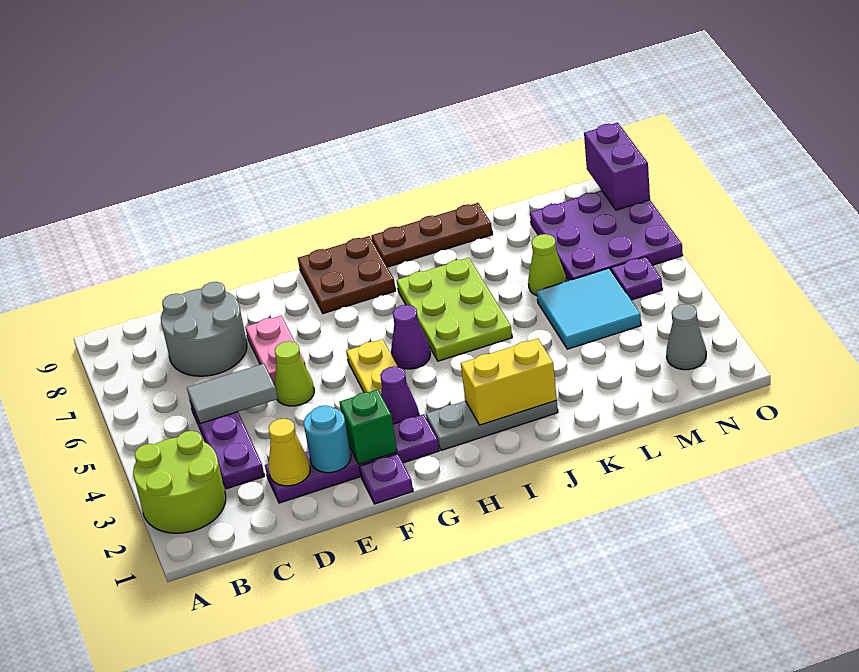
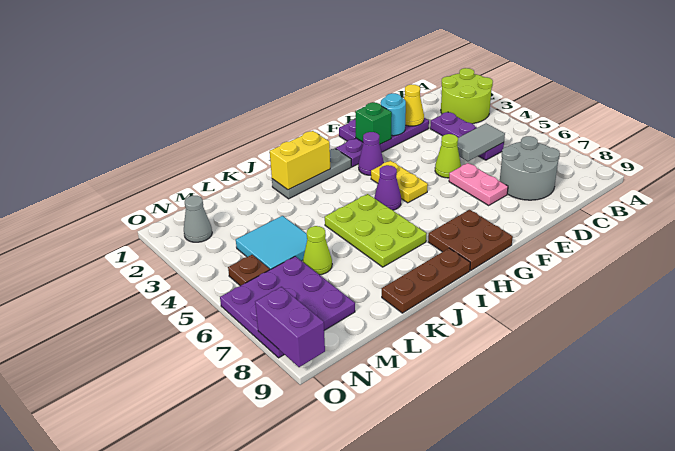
purple 1x1 plate [611,257,662,300] -> brown 1x1 plate [228,255,270,286]

